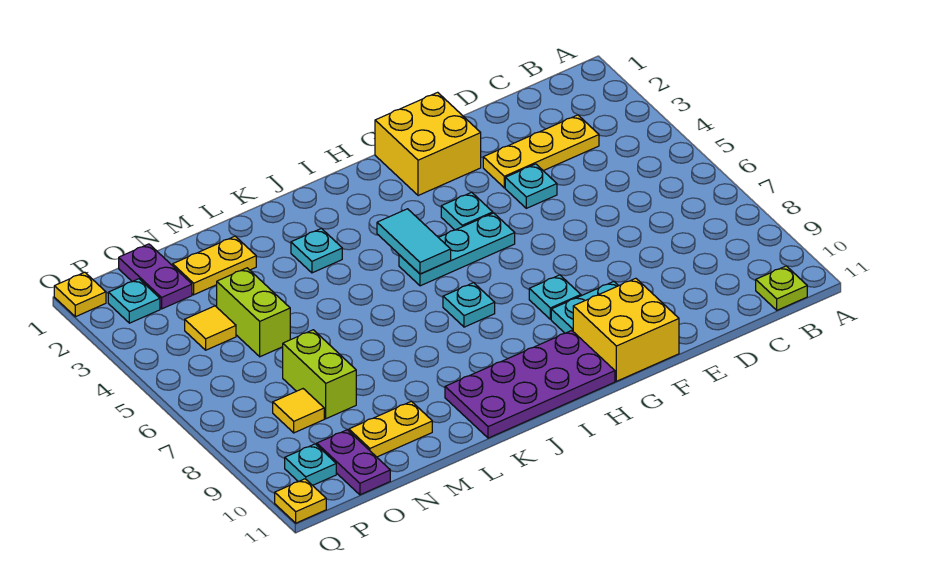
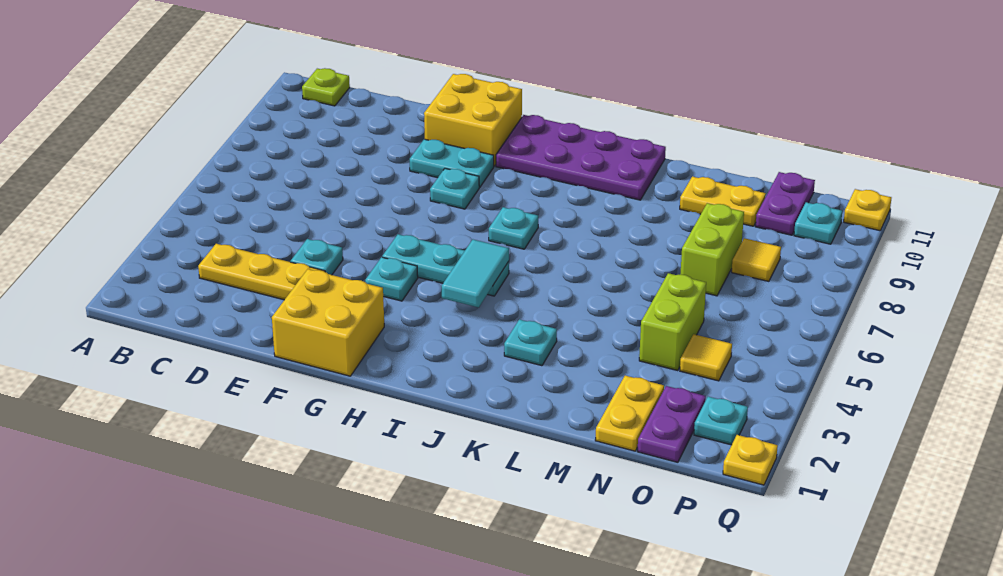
yellow 1x2 plate [173,236,256,295] -> yellow 1x2 plate turned to [595,376,664,451]

